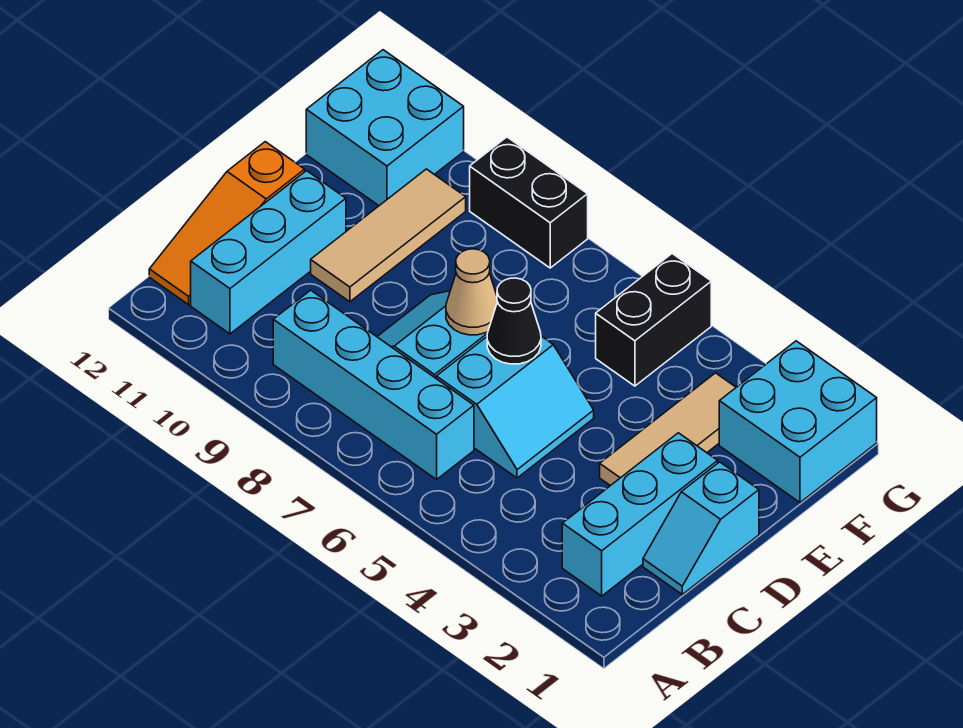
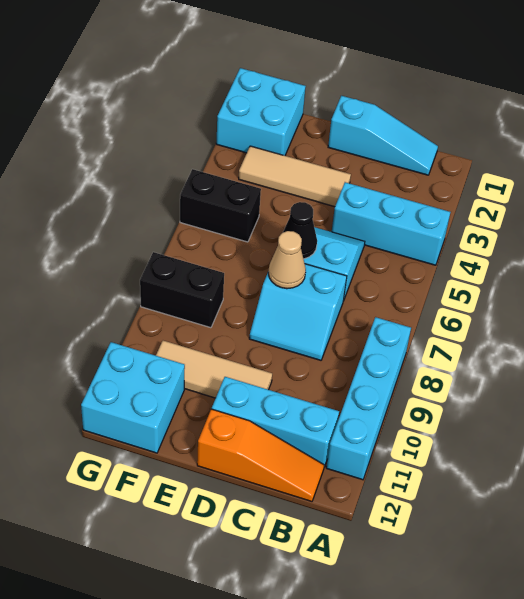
cyan 1x3 brick [562,433,718,596] -> cyan 1x3 brick moved to [332,182,450,265]
cyan 1x4 brick [273,290,474,479] -> cyan 1x4 brick moved to [326,317,411,480]
cyan 1x2 slope [643,462,759,594] -> cyan 1x3 slope [328,96,438,175]
black 1x2 brick [470,137,588,268] -> black 1x2 brick turned to [140,252,224,328]

